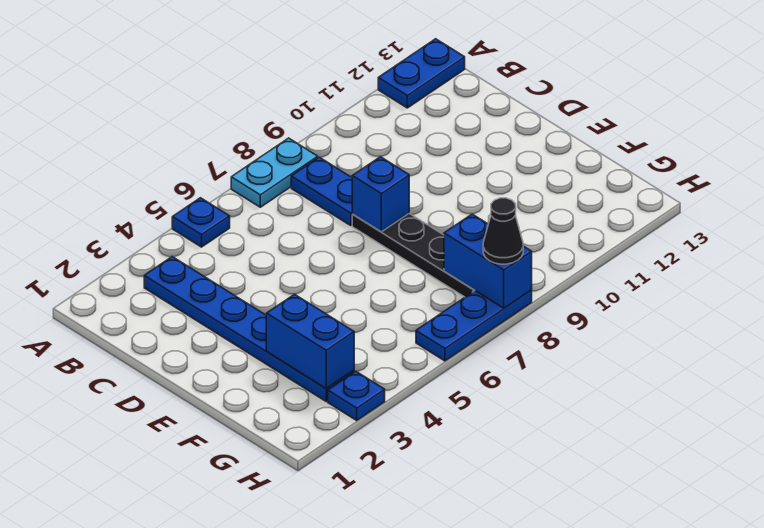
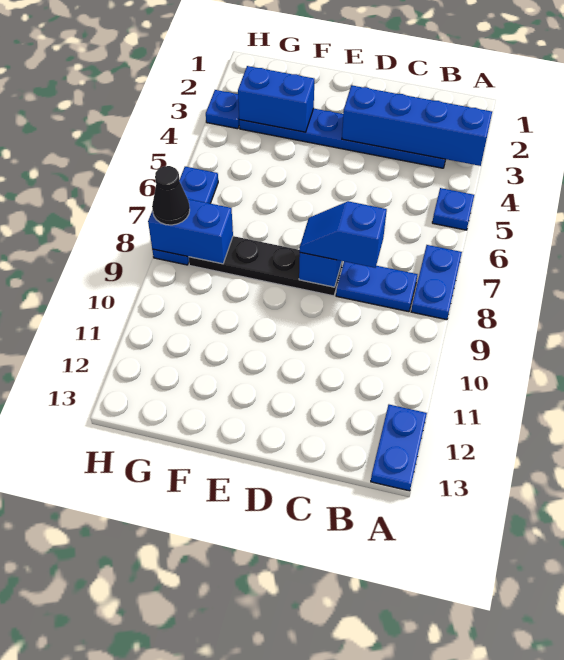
none -> blue 1x4 brick [342,85,492,166]
cyan 1x2 plate [231,138,318,207] -> blue 1x2 plate [411,245,462,320]
none -> blue 1x2 slope [300,201,387,268]

